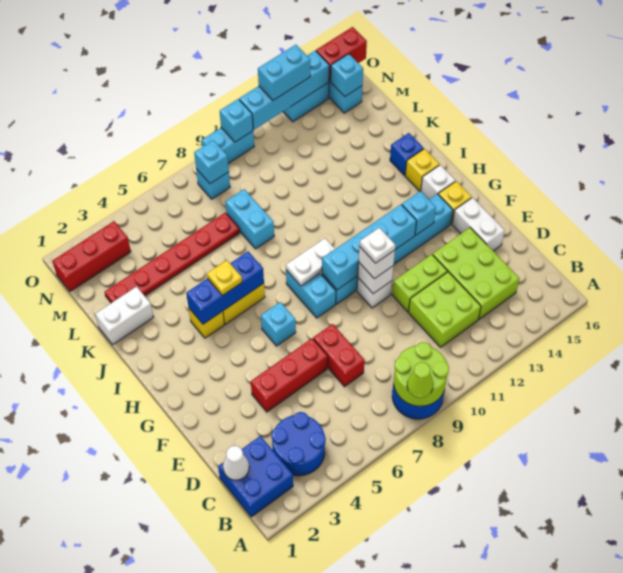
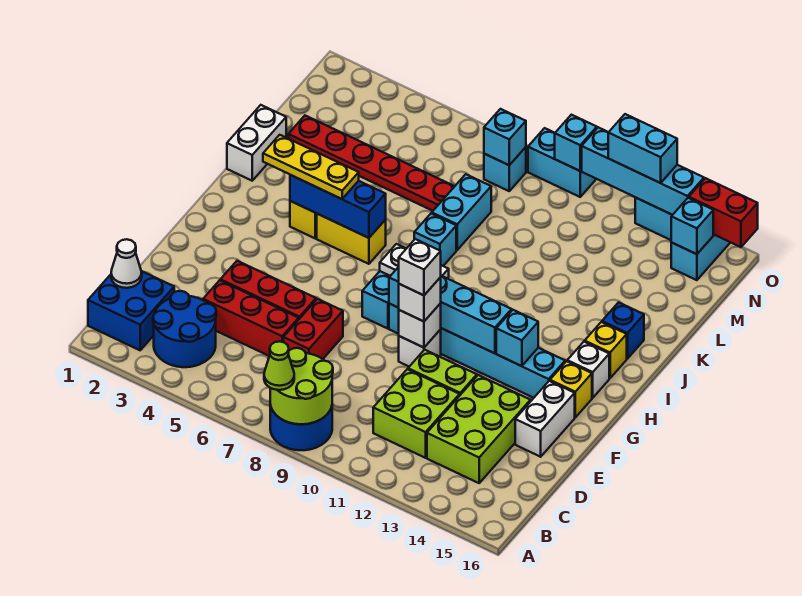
white 1x1 plate [359,228,395,263] -> white 1x1 brick [399,239,441,295]
cyan 1x1 brick [261,302,296,346] -> cyan 1x1 brick moved to [414,213,456,266]
yellow 1x1 plate [207,260,242,295] -> yellow 1x3 plate [263,135,359,199]
white 1x2 brick [95,287,153,344] -> white 1x2 brick turned to [227,105,286,181]
red 1x3 brick [52,221,131,291] -> red 1x3 brick moved to [203,280,299,356]

